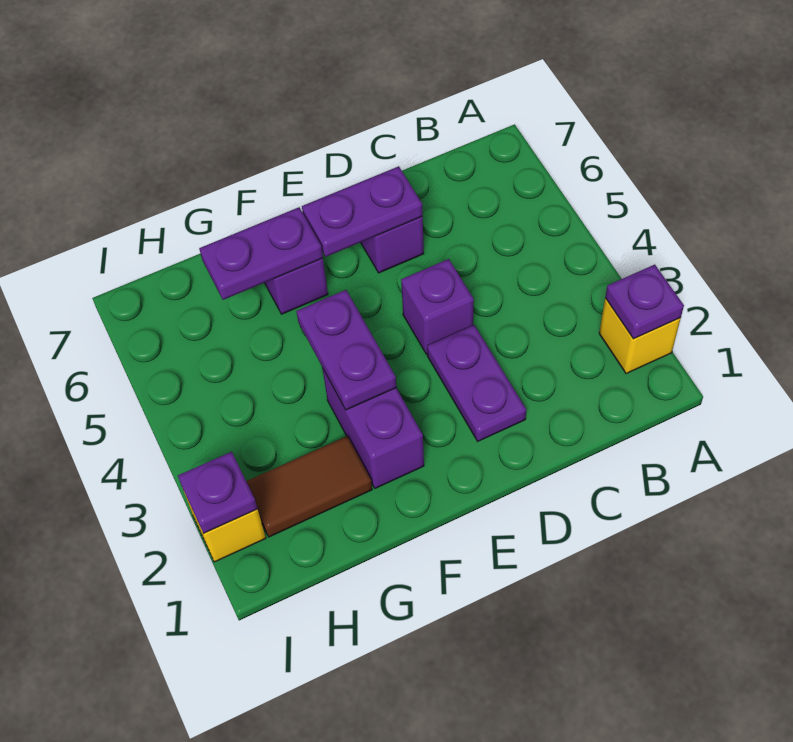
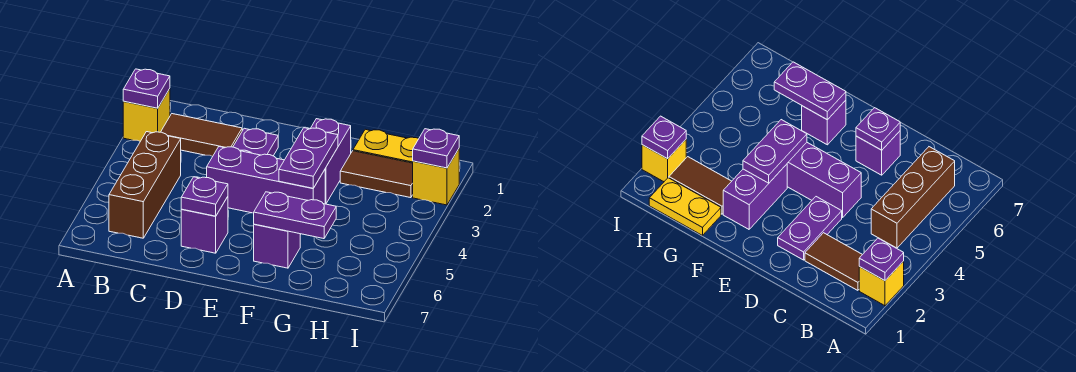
none -> brown 1x2 tile [161,114,242,156]
none -> brown 1x3 brick [109,132,181,238]
purple 1x1 brick [401,259,474,354] -> purple 1x3 brick [207,147,325,213]
purple 1x2 plate [302,166,423,257] -> purple 1x1 plate [181,177,228,216]
none -> yellow 1x2 plate [353,129,418,163]

